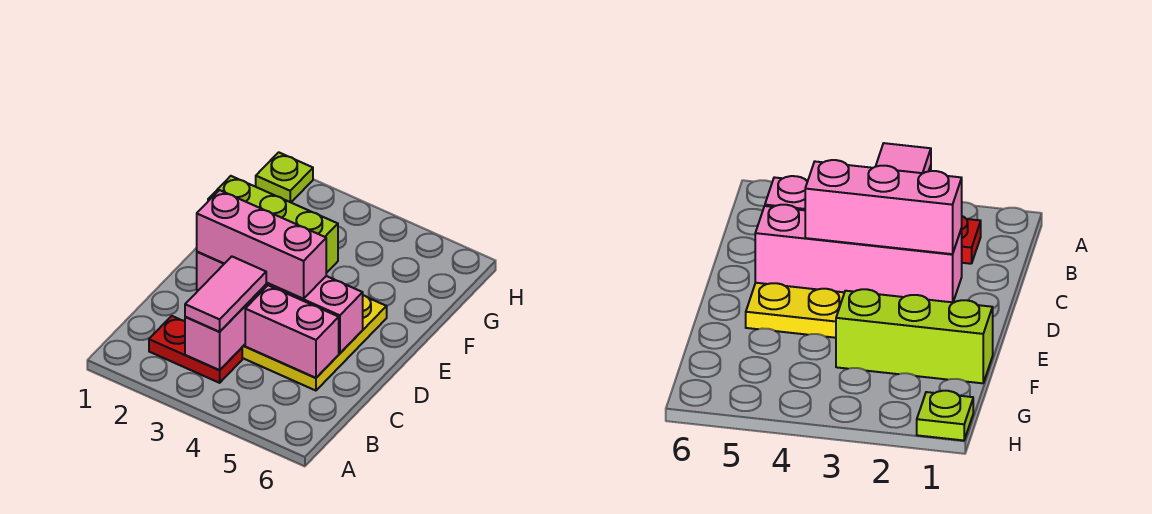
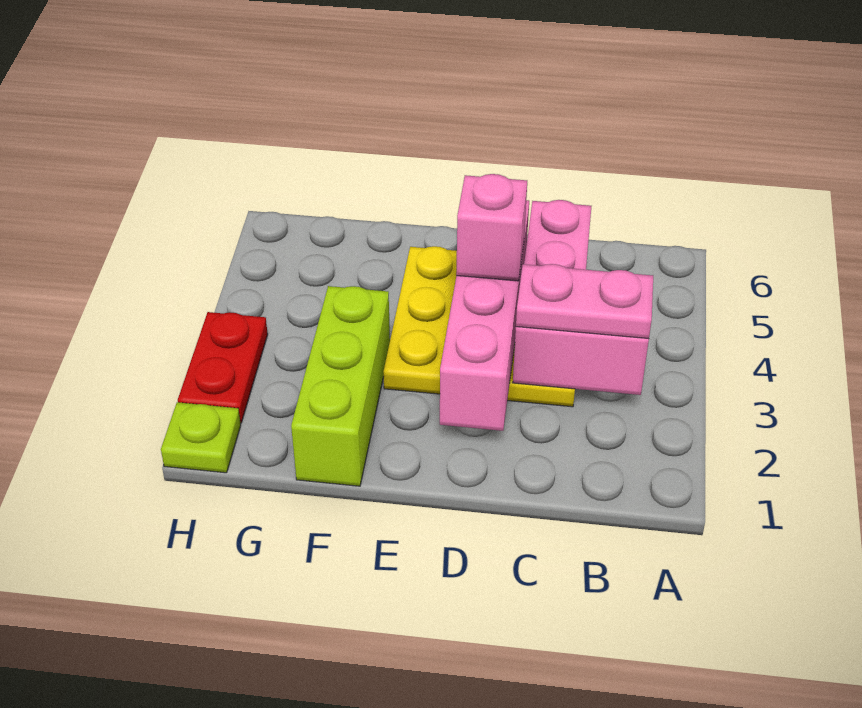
red 1x2 plate [149,316,242,383] -> red 1x2 plate moved to [178,312,268,423]
pink 1x2 tile [185,256,266,332] -> pink 1x2 plate [516,264,653,339]
pink 1x3 brick [197,190,326,299] -> pink 1x1 brick [456,174,527,281]

